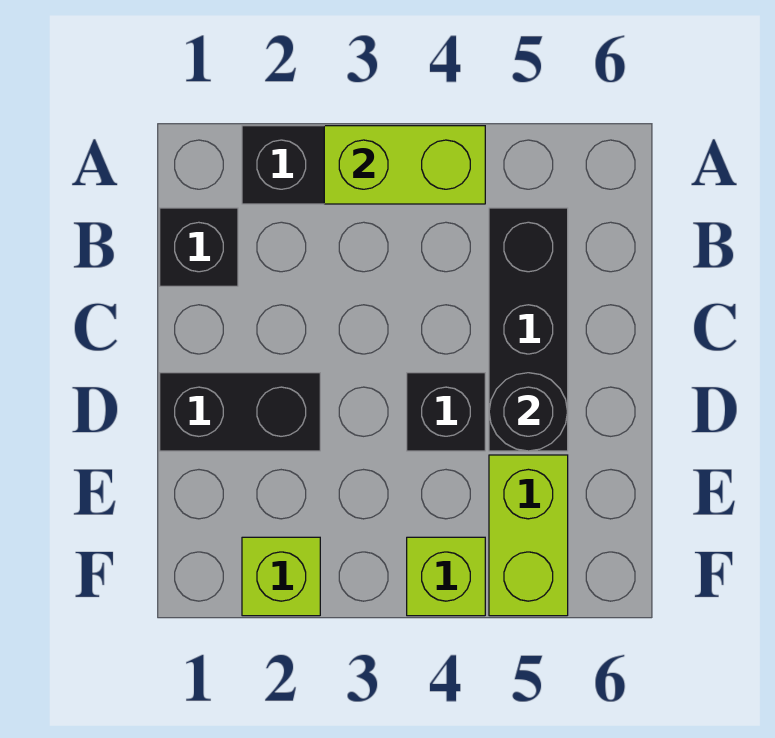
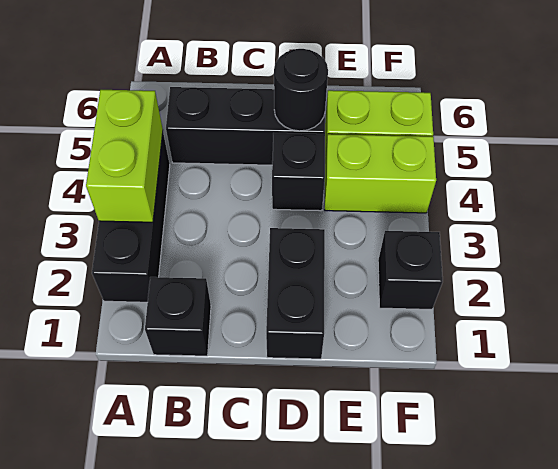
lime 1x1 brick [242,537,320,616] -> black 1x1 brick [378,231,443,309]
lime 1x1 brick [407,537,485,616] -> lime 1x2 brick [325,134,436,213]

